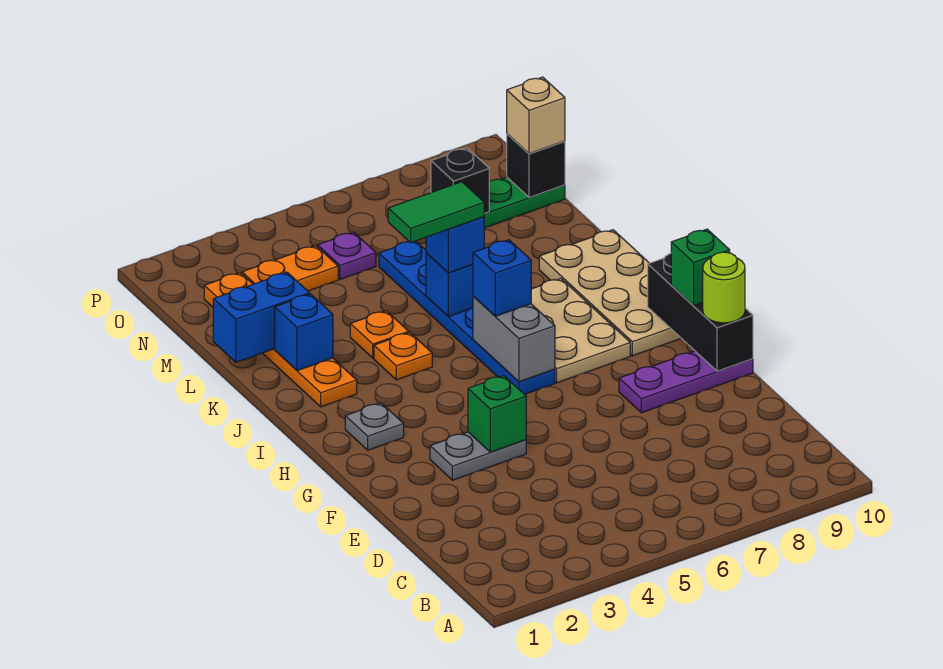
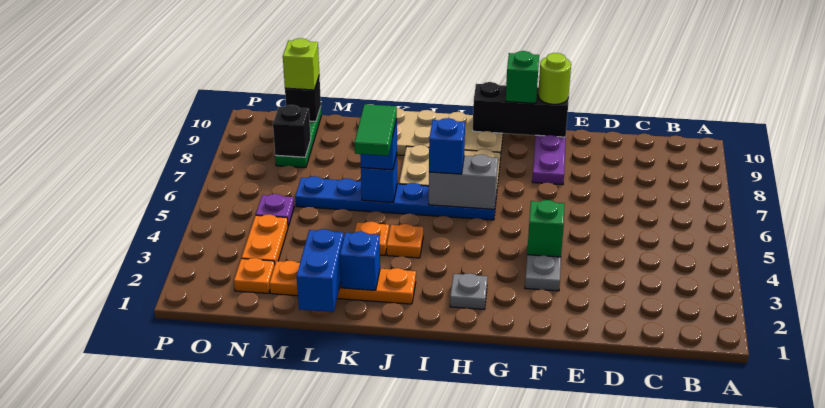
tan 1x1 brick [507,77,565,154] -> lime 1x1 brick [283,38,319,90]

